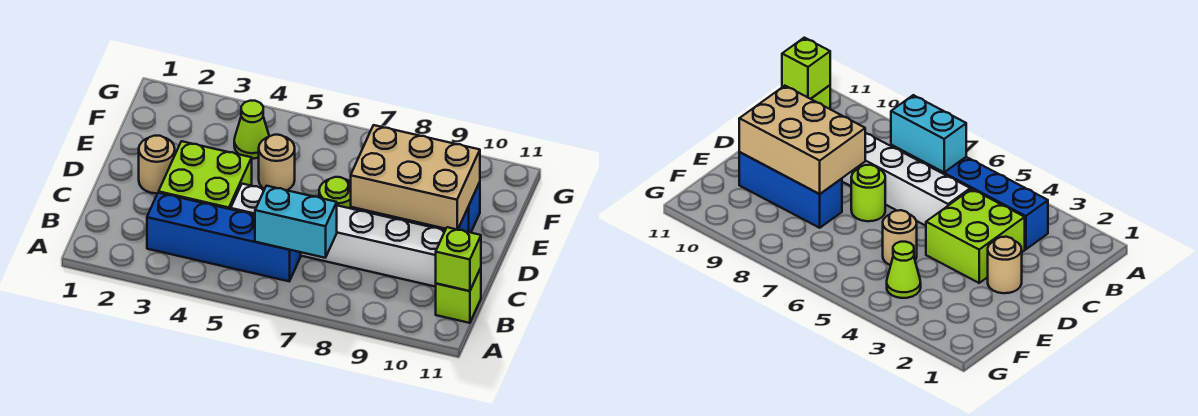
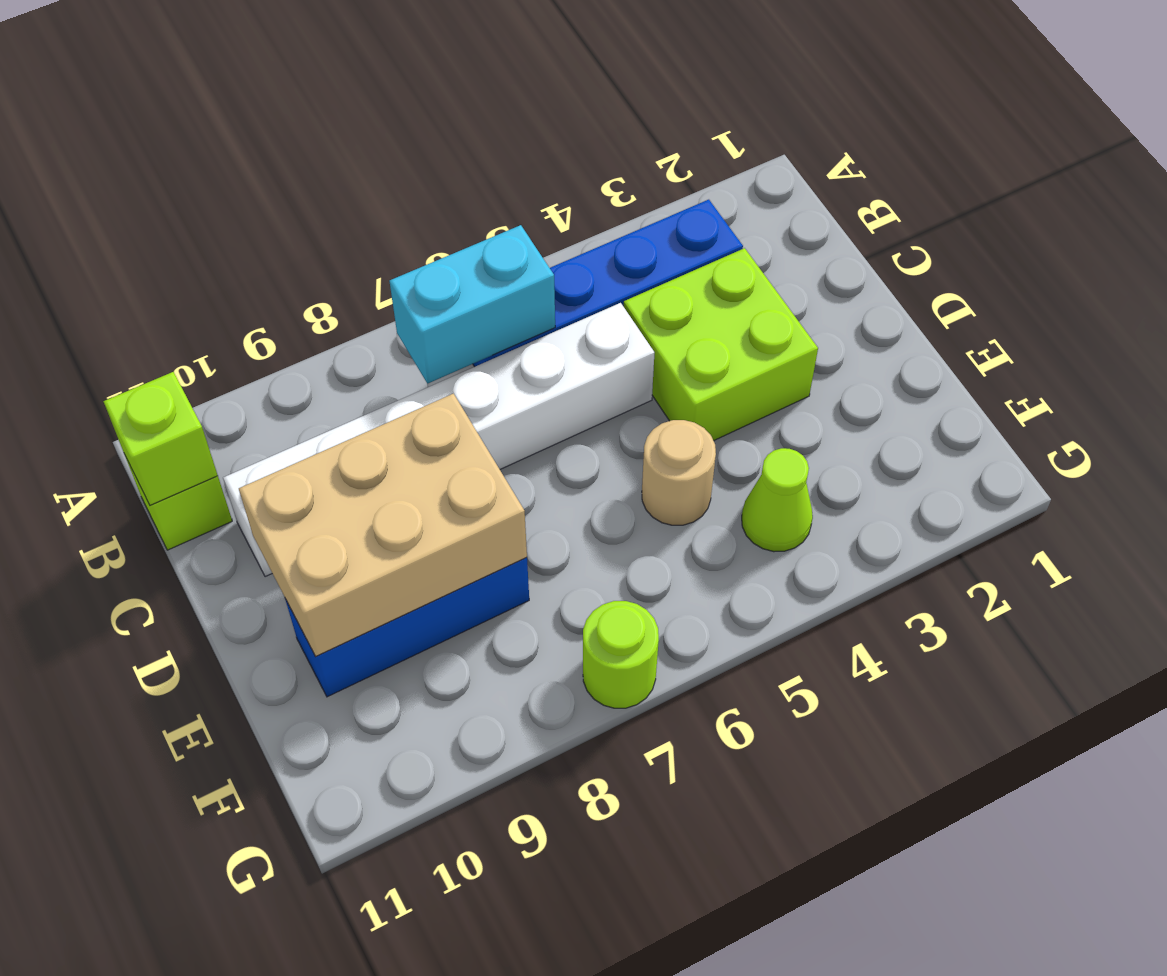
tan 1x1 round brick [139,136,175,193] -> none
lime 1x1 round brick [319,177,355,209] -> lime 1x1 round brick moved to [583,601,659,708]

